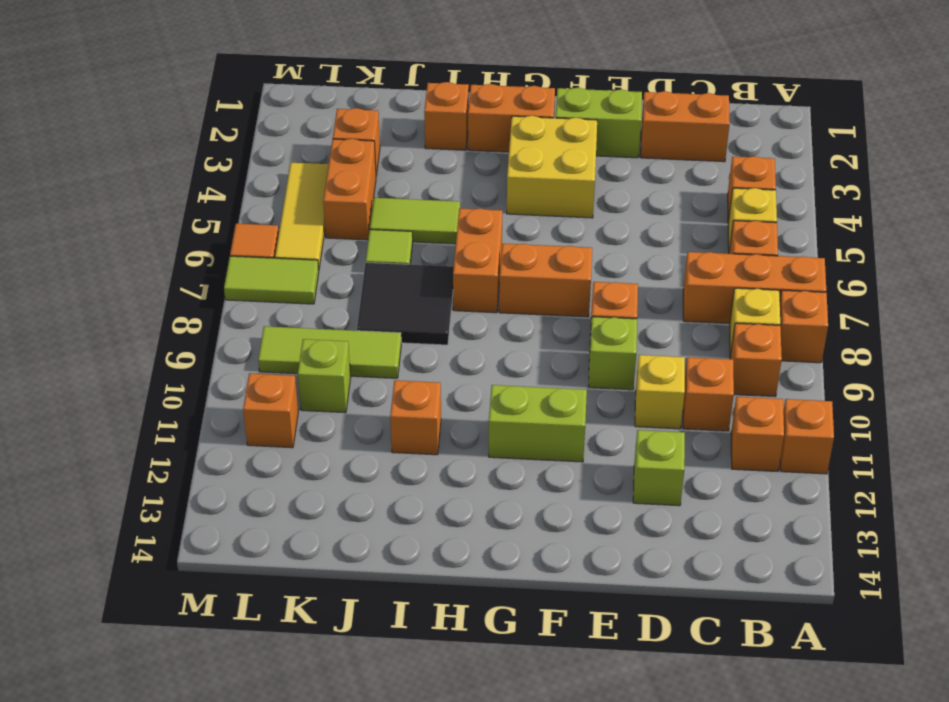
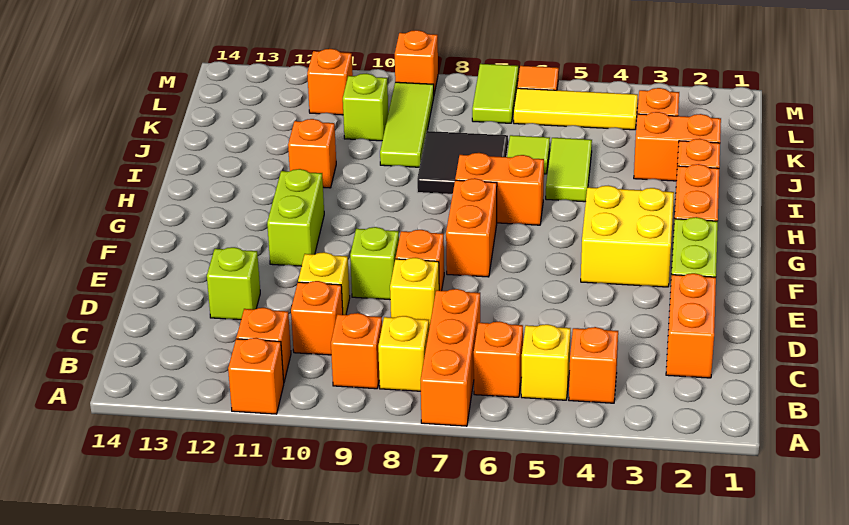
orange 1x1 brick [780,290,828,363] -> orange 1x1 brick moved to [395,30,438,94]
none -> yellow 1x1 brick [390,258,439,328]
orange 1x2 brick [323,139,376,240] -> orange 1x2 brick moved to [634,112,721,181]

